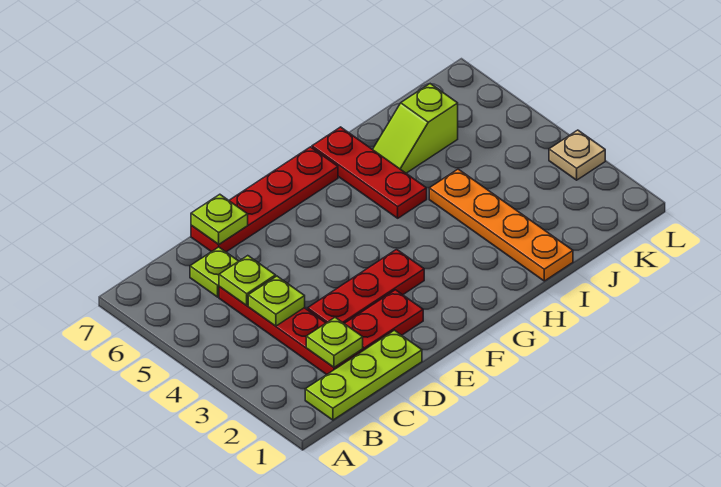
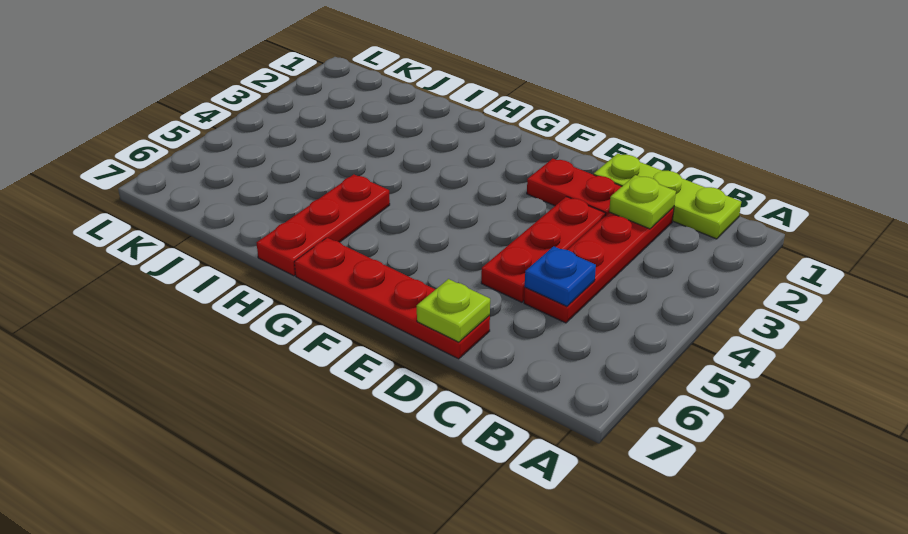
lime 1x1 plate [248,276,305,326] -> none
lime 1x1 plate [219,256,276,306] -> blue 1x1 plate [525,246,596,306]
lime 1x1 plate [190,247,238,297] -> none
red 1x3 plate [307,249,424,323] -> red 1x3 plate turned to [481,197,606,302]
orange 1x4 plate [429,169,573,281] -> none
lime 1x2 slope [373,84,458,173] -> none
tan 1x1 plate [549,130,605,180] -> none

